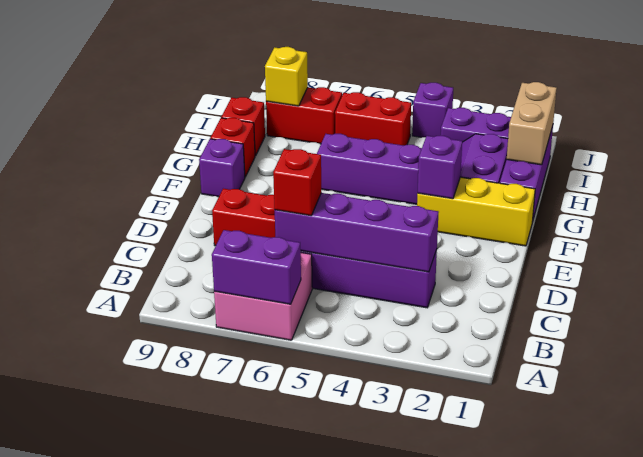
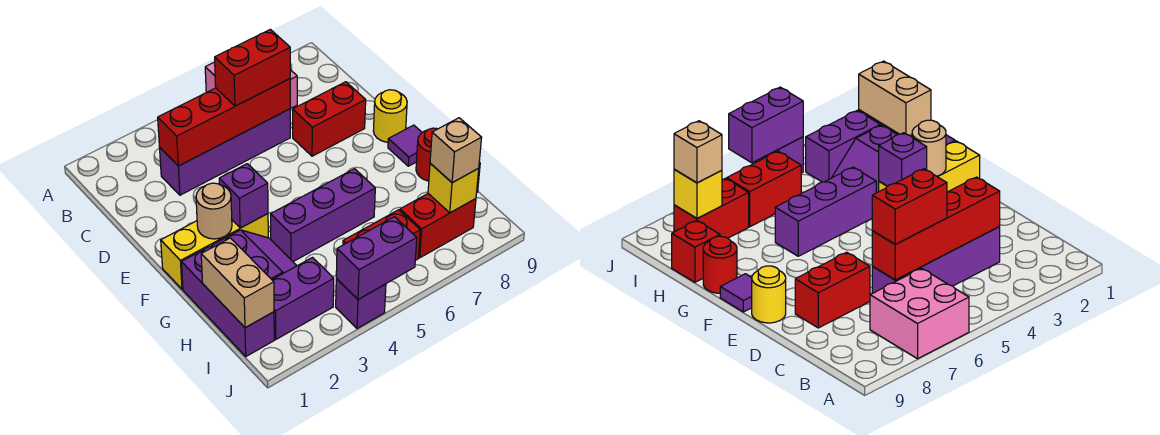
purple 1x2 brick [212,230,301,304] -> purple 1x2 brick moved to [336,217,417,299]
purple 1x4 brick [275,193,439,272] -> red 1x4 brick [158,79,290,166]
red 1x1 brick [273,149,321,215] -> red 1x2 brick [215,29,290,106]
none -> yellow 1x1 round brick [373,90,407,142]
none -> tan 1x1 round brick [196,183,232,239]
purple 1x1 brick [199,139,245,197] -> purple 1x1 tile [388,125,422,166]
red 1x1 brick [210,118,255,177] -> red 1x1 round brick [416,128,437,181]
none -> tan 1x1 brick [430,118,482,183]

